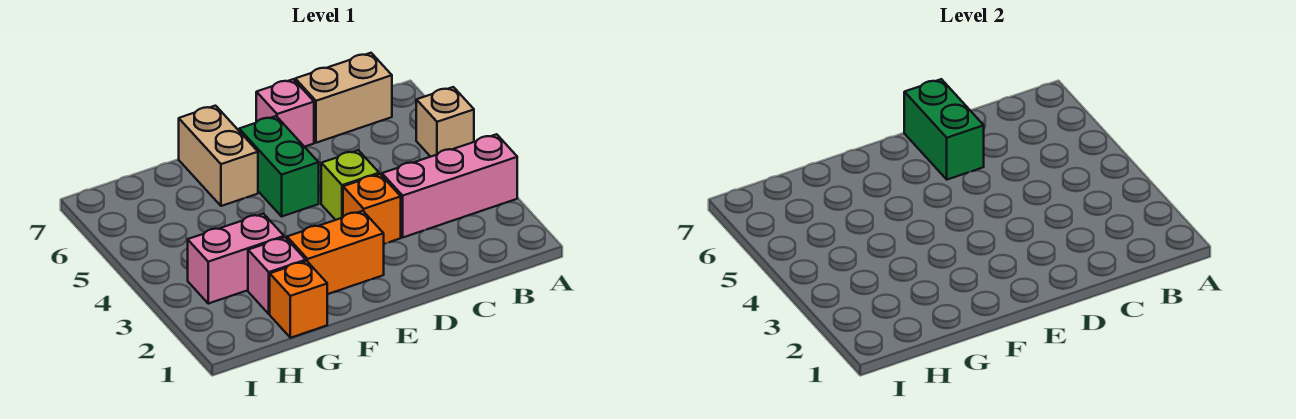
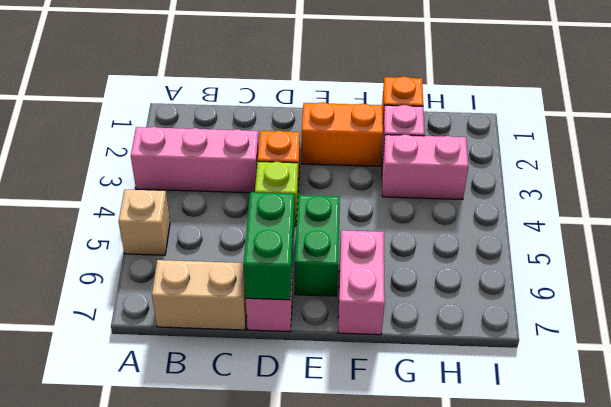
tan 1x2 brick [179,106,258,206] -> pink 1x2 brick [338,230,385,335]

